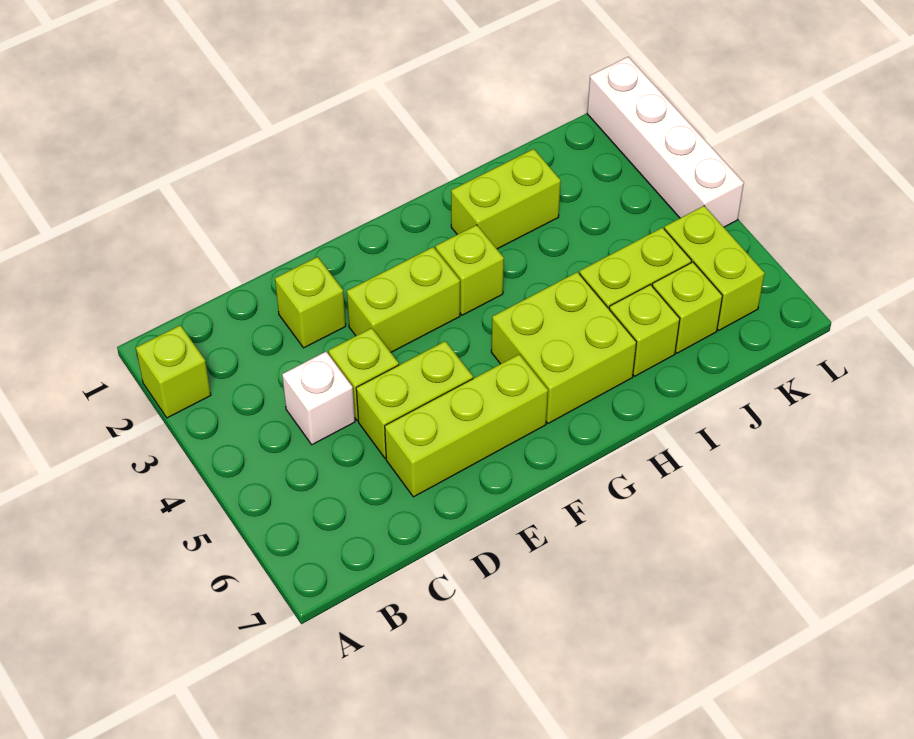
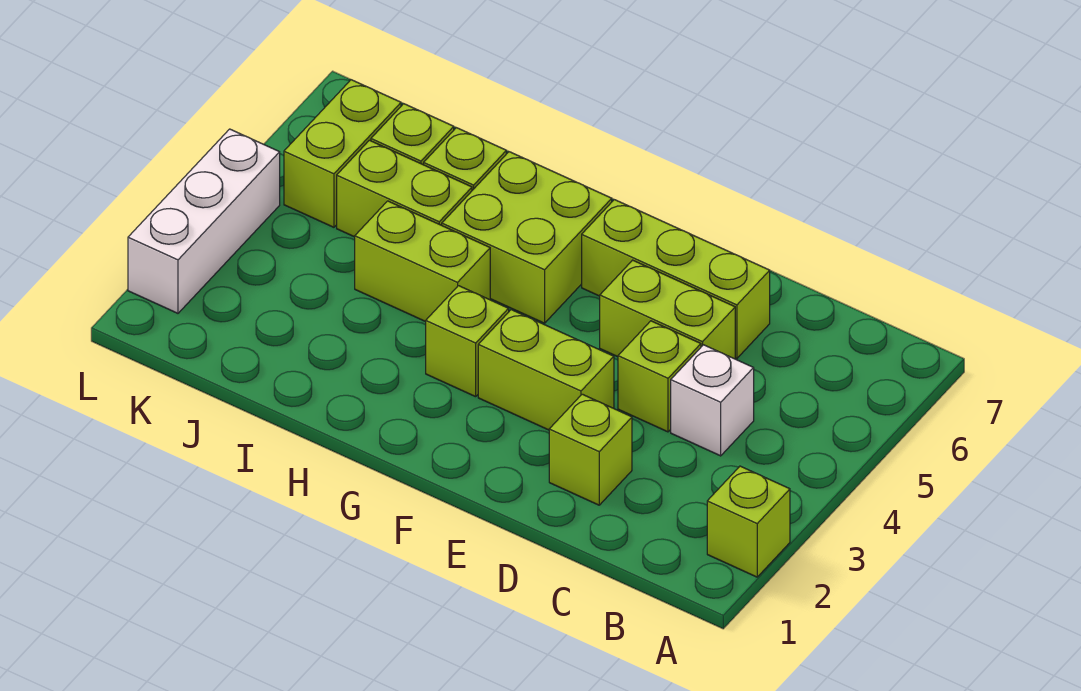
lime 1x2 brick [451,149,561,249] -> lime 1x2 brick moved to [355,201,490,322]
white 1x4 brick [587,57,744,227] -> white 1x3 brick [128,129,280,313]

